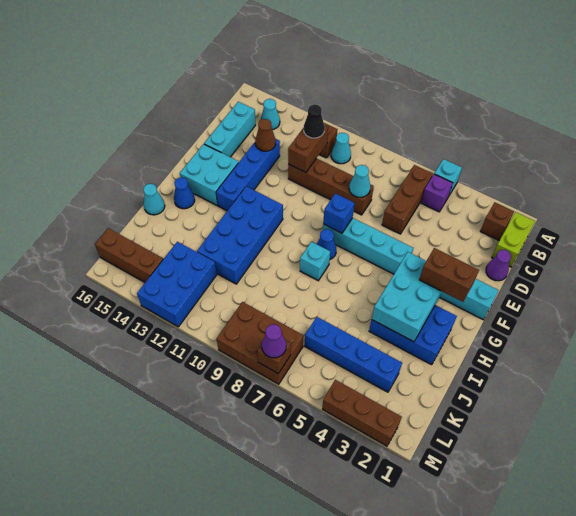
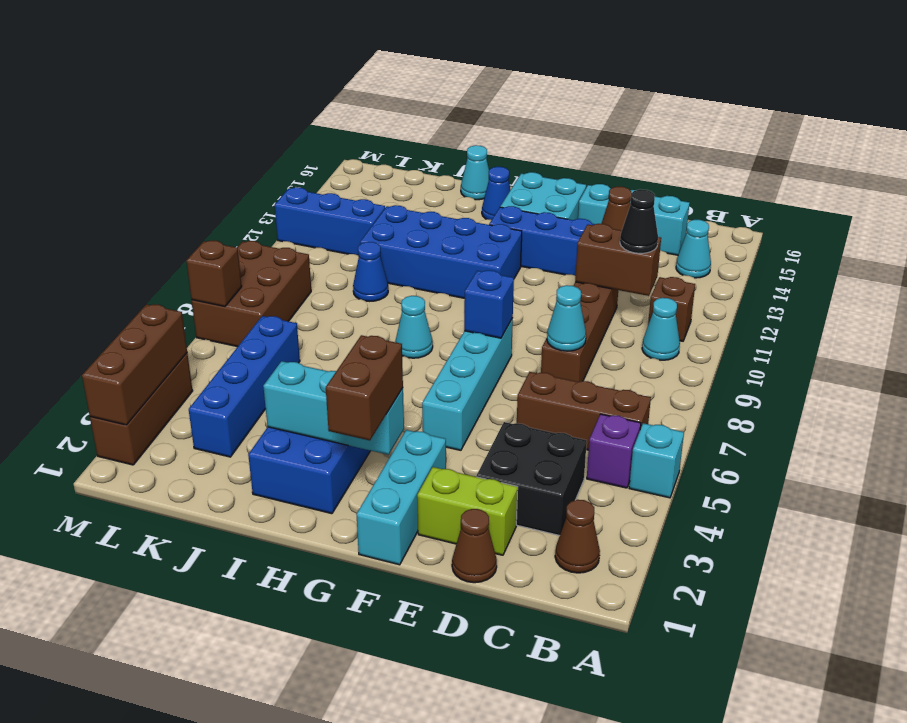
lime 1x2 brick [492,212,535,267] -> lime 1x2 brick moved to [417,467,518,555]
brown 1x1 brick [480,202,514,241] -> brown 1x1 cone [555,500,600,573]
none -> black 2x2 brick [476,422,587,536]
purple 1x1 cone [486,250,511,281] -> brown 1x1 cone [452,509,497,583]
cyan 2x3 brick [372,252,442,342] -> cyan 1x3 brick [263,361,404,455]
blue 1x1 cone [317,229,336,259] -> blue 1x1 cone moved to [353,242,388,301]
cyan 1x1 brick [300,242,330,281] -> cyan 1x1 cone [396,296,433,358]
blue 2x3 brick [137,242,217,327] -> blue 1x3 brick [275,187,385,255]
brown 1x3 brick [95,228,163,282] -> brown 1x3 brick moved to [82,304,187,425]
purple 1x1 cone [262,324,286,358] -> none

